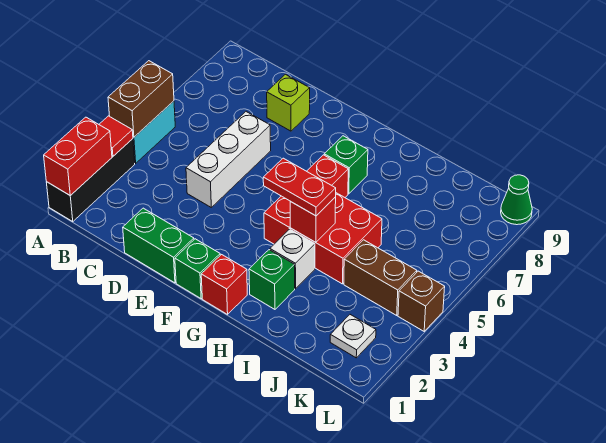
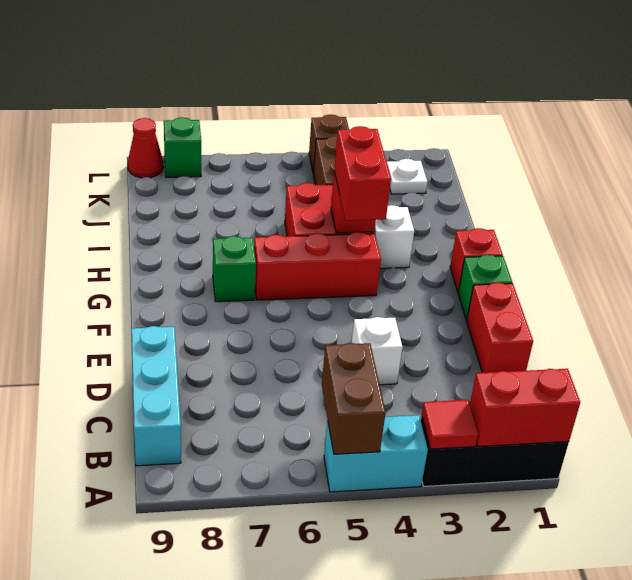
brown 1x2 brick [108,61,174,137] -> brown 1x2 brick turned to [322,343,386,454]
none -> cyan 1x3 brick [131,326,181,466]
green 1x2 brick [123,208,194,283] -> red 1x2 brick [467,282,533,373]
white 1x3 brick [186,112,271,207] -> white 1x1 brick [352,317,403,385]
lime 1x1 brick [267,74,310,131] -> none
red 1x2 plate [263,158,336,216] -> red 1x2 brick [334,126,391,221]
green 1x1 brick [249,250,295,309] -> green 1x1 brick moved to [164,117,201,177]
green 1x1 cone [501,175,532,225] -> red 1x1 cone [128,118,163,178]

